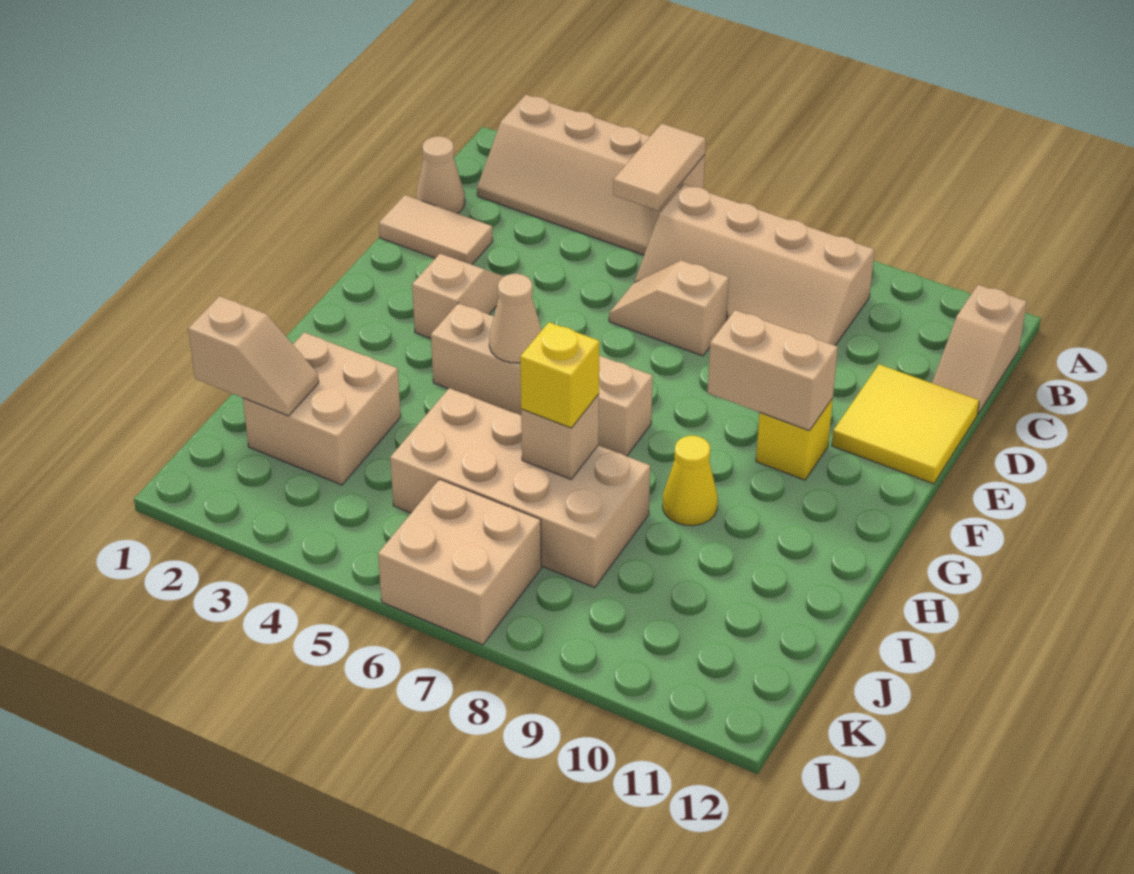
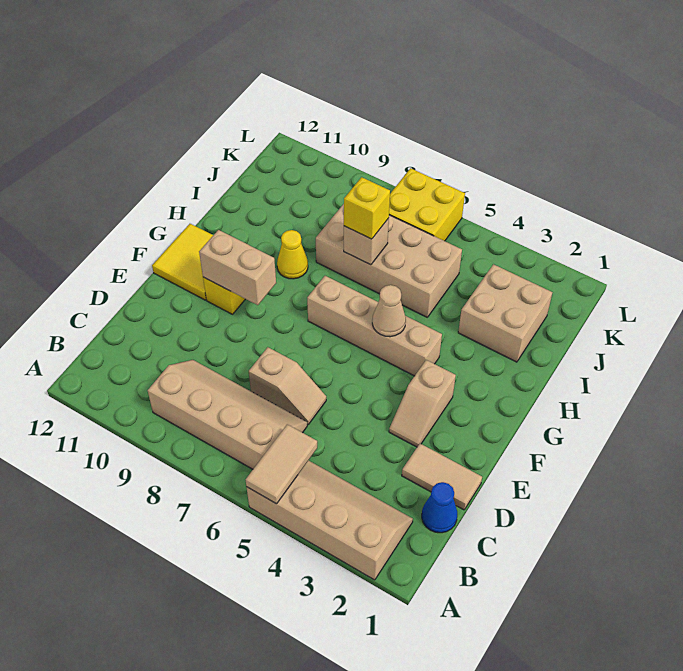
tan 1x2 slope [932,285,1027,414] -> none
tan 1x1 cone [416,136,465,214] -> blue 1x1 cone [422,482,457,533]
yellow 2x2 tile [832,365,979,484] -> yellow 2x2 tile moved to [152,224,213,300]
tan 1x2 slope [188,296,319,416] -> none
tan 2x2 brick [378,479,541,645] -> yellow 2x2 brick [389,168,465,241]

